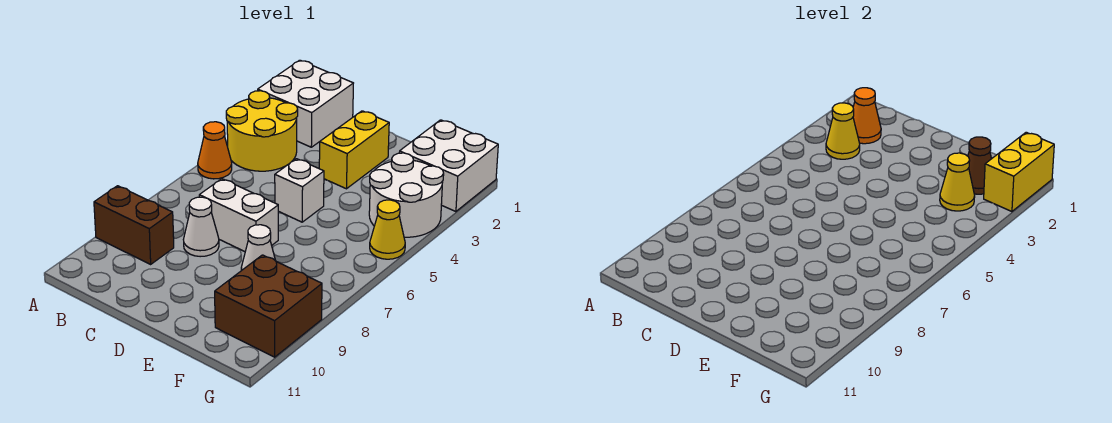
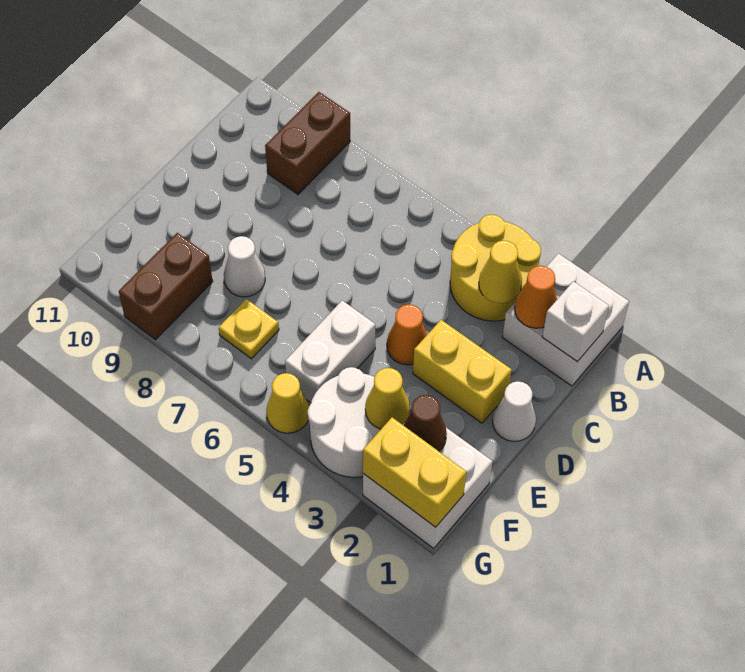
orange 1x1 cone [198,122,232,179] -> orange 1x1 cone moved to [387,305,427,365]
white 1x2 brick [199,179,278,251] -> white 1x2 brick moved to [285,301,375,403]
white 1x1 cone [183,197,219,257] -> white 1x1 cone moved to [492,381,536,441]
white 1x1 brick [275,159,324,222] -> white 1x1 brick moved to [542,281,609,361]
none -> yellow 1x1 plate [219,299,279,359]
brown 2x2 brick [215,255,322,357] -> brown 1x2 brick [119,233,213,340]

